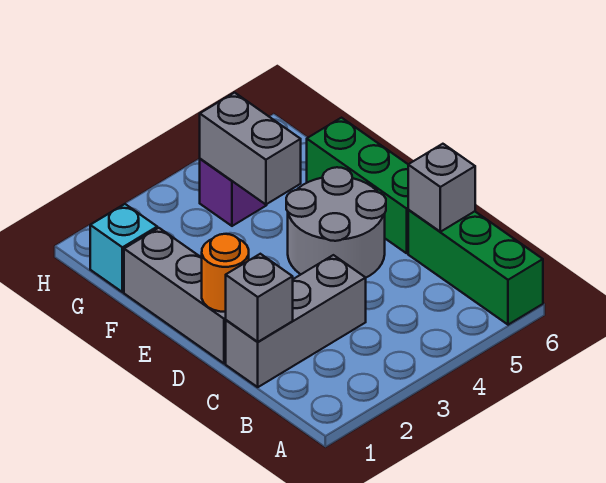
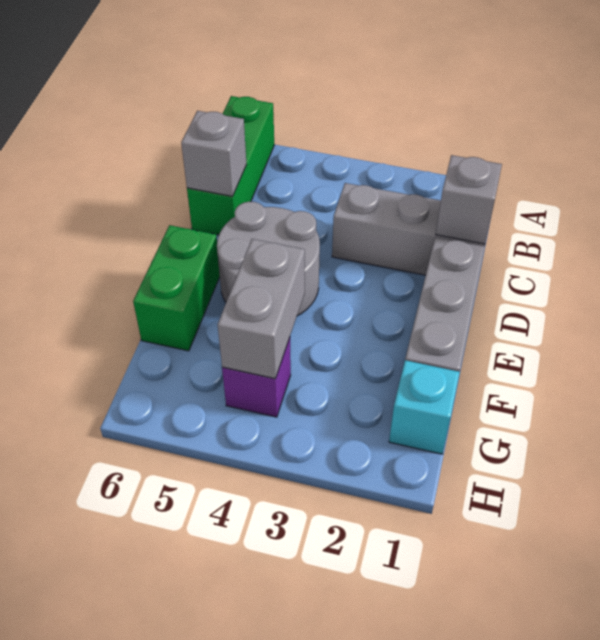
orange 1x1 round brick [202,234,249,312] -> none
green 1x3 brick [307,118,408,253] -> green 1x2 brick [133,225,220,351]

